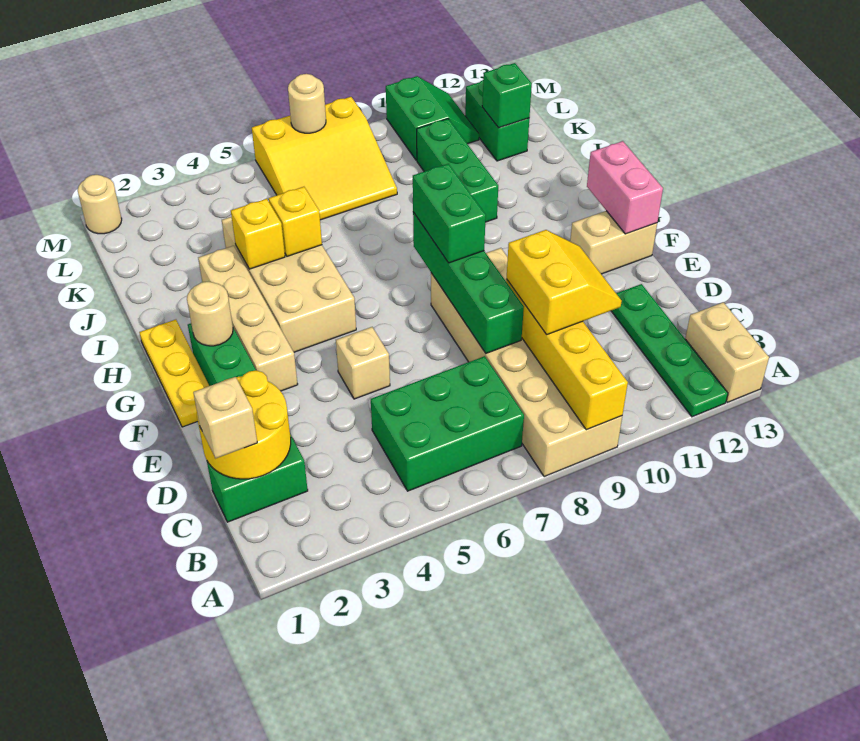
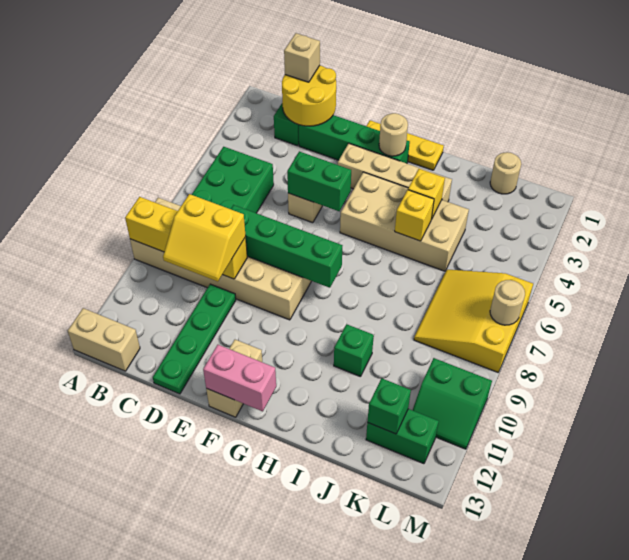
green 1x4 plate [611,284,728,417] -> green 1x4 plate turned to [153,284,236,394]
green 1x2 brick [413,164,486,263] -> green 1x2 brick moved to [287,151,351,211]
green 1x3 brick [417,119,498,222] -> green 1x1 brick [334,324,374,377]
tan 1x1 round brick [78,175,122,234] -> tan 1x1 round brick moved to [490,152,521,194]

